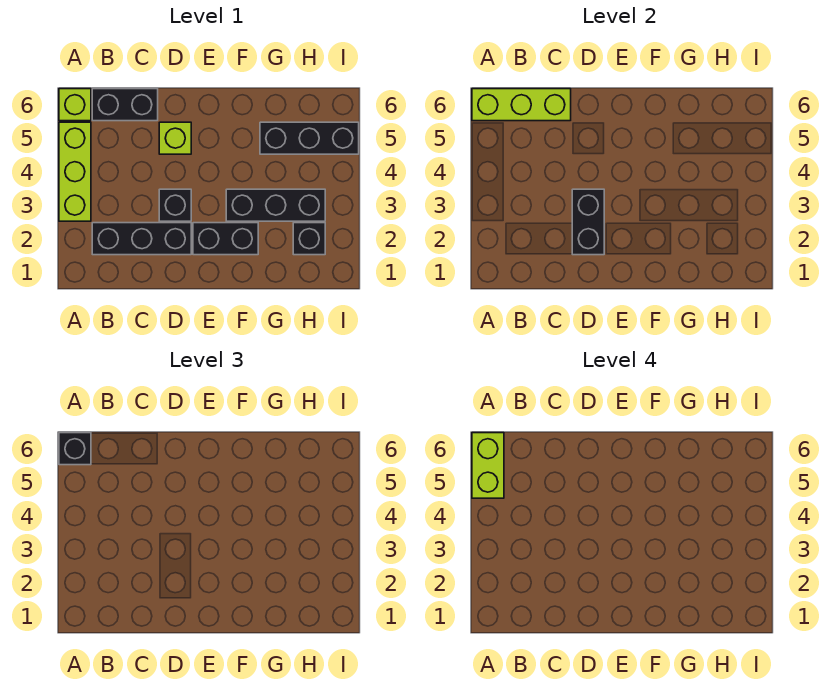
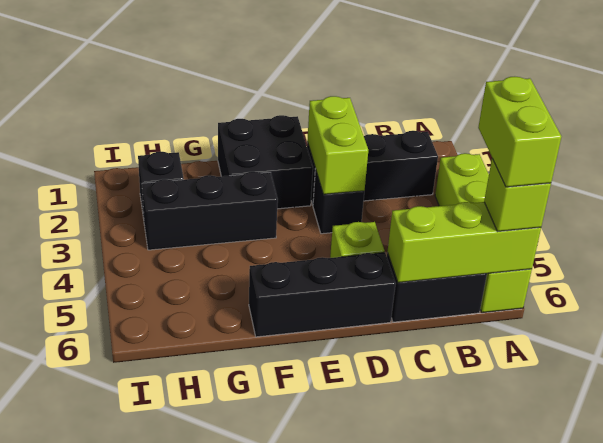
black 1x1 brick [59,433,91,465] -> lime 1x1 brick [484,159,551,232]
black 1x2 brick [572,189,604,255] -> lime 1x2 brick [307,96,368,195]
black 1x2 brick [193,223,258,255] -> black 2x2 brick [218,115,313,209]
black 1x3 brick [260,122,359,154] -> black 1x3 brick moved to [249,253,396,337]

